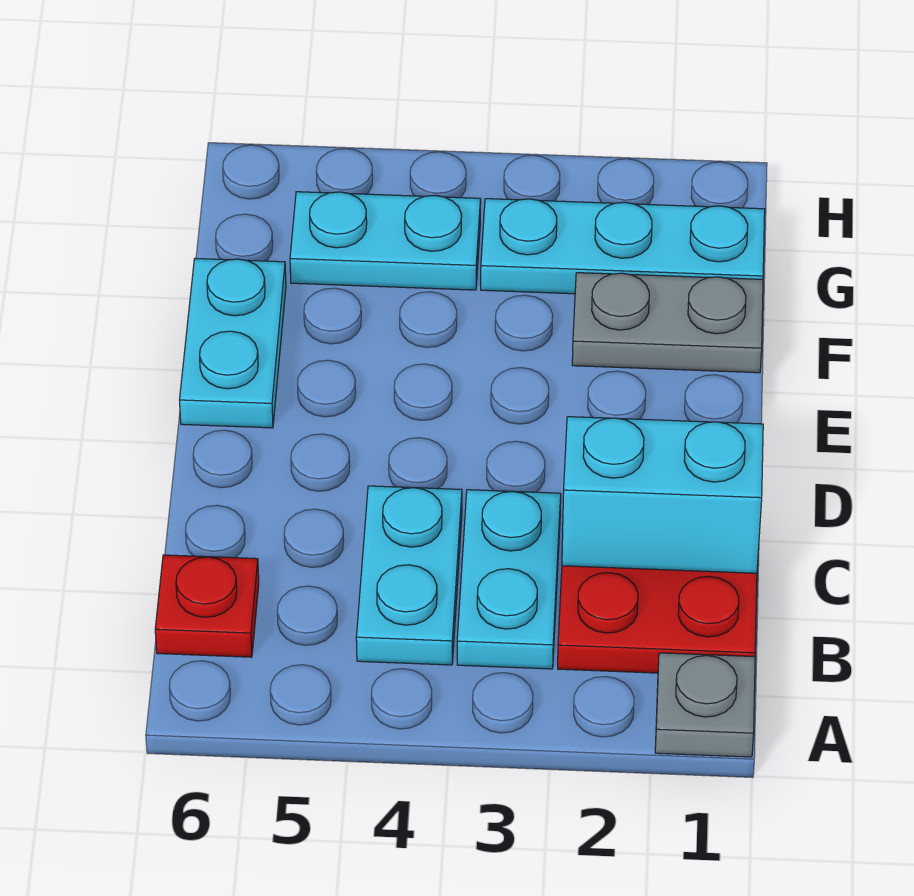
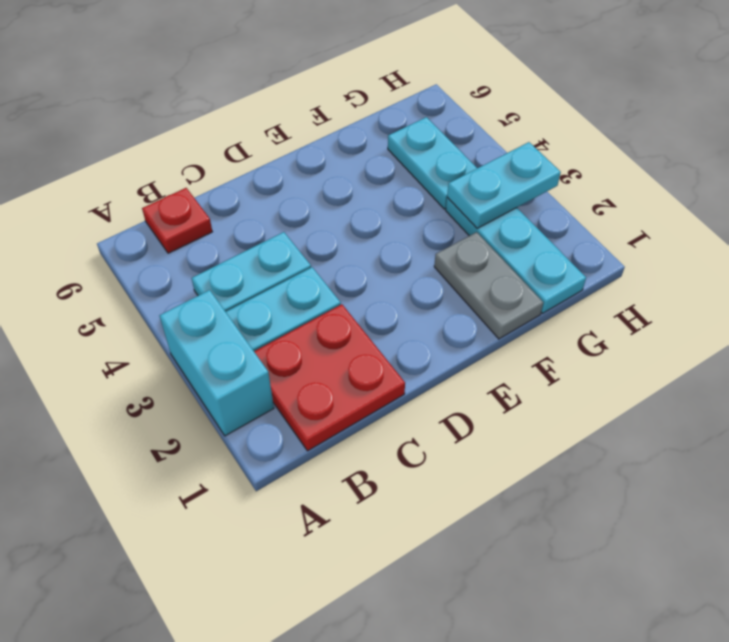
grey 1x1 plate [655,653,755,757] -> none
cyan 1x2 brick [562,417,763,573] -> cyan 1x2 brick moved to [159,290,274,436]
cyan 1x2 plate [179,259,286,428] -> cyan 1x2 plate moved to [447,142,561,228]

